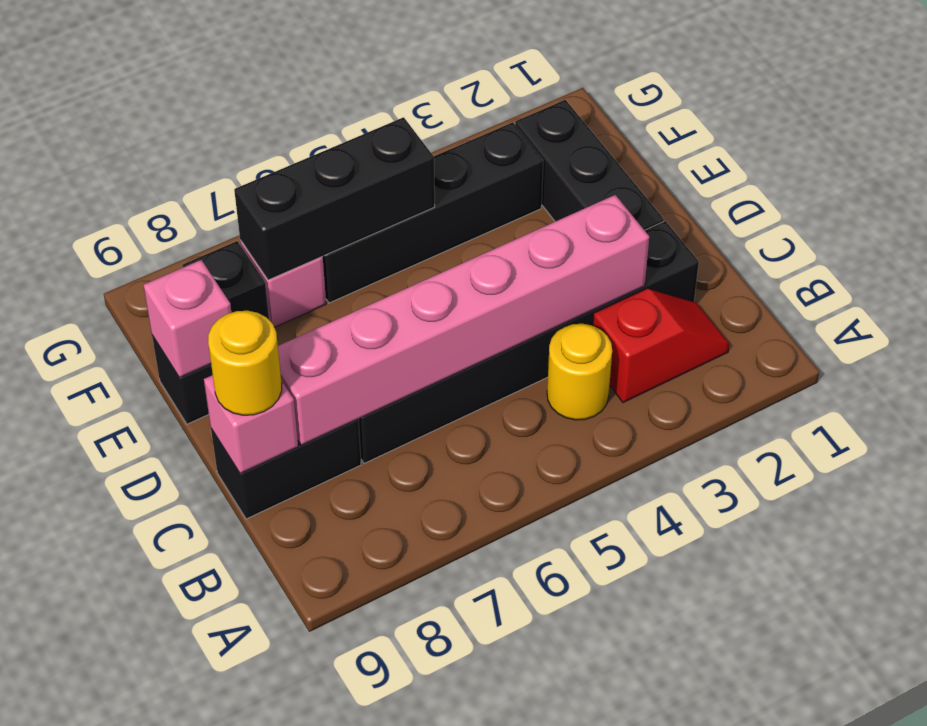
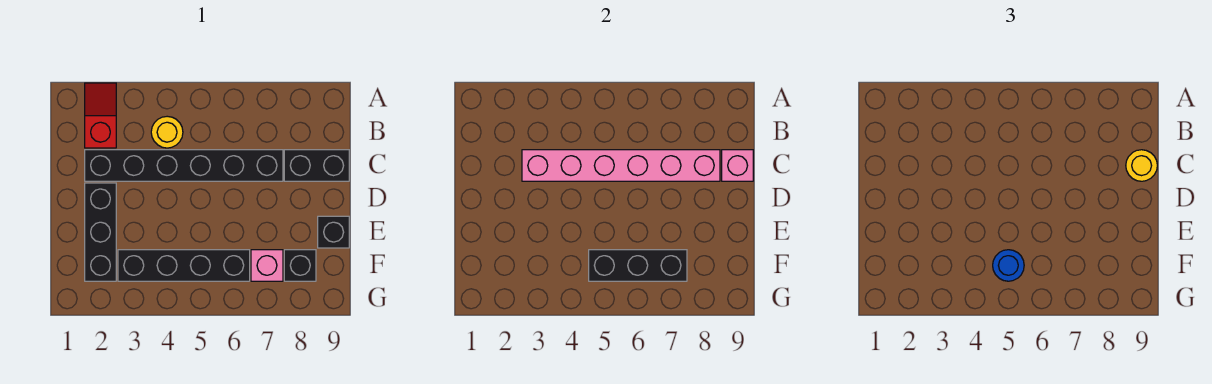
red 1x2 slope [593,288,729,403] -> red 1x2 slope turned to [85,83,116,148]
pink 1x1 brick [143,260,231,378] -> none
none -> blue 1x1 round brick [993,250,1024,281]

